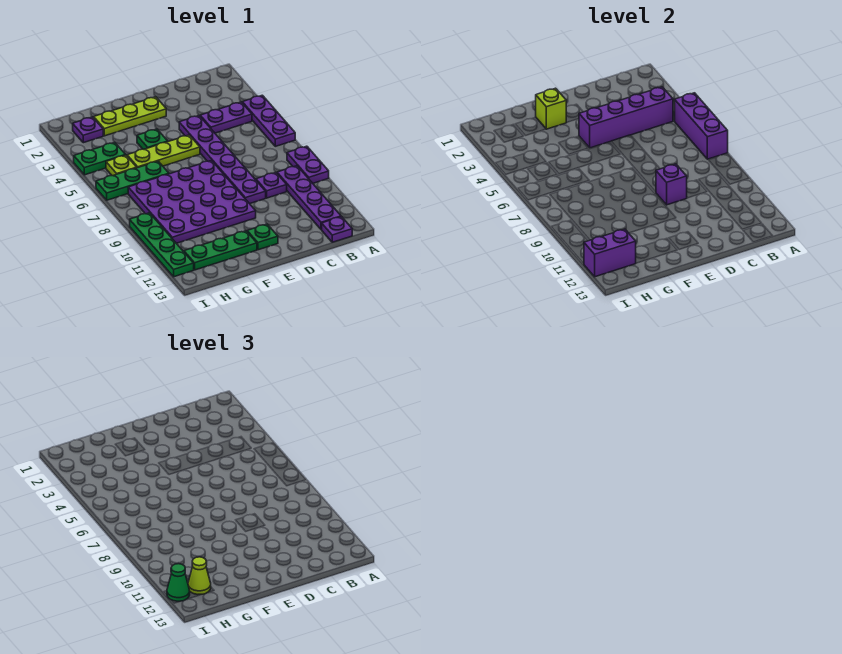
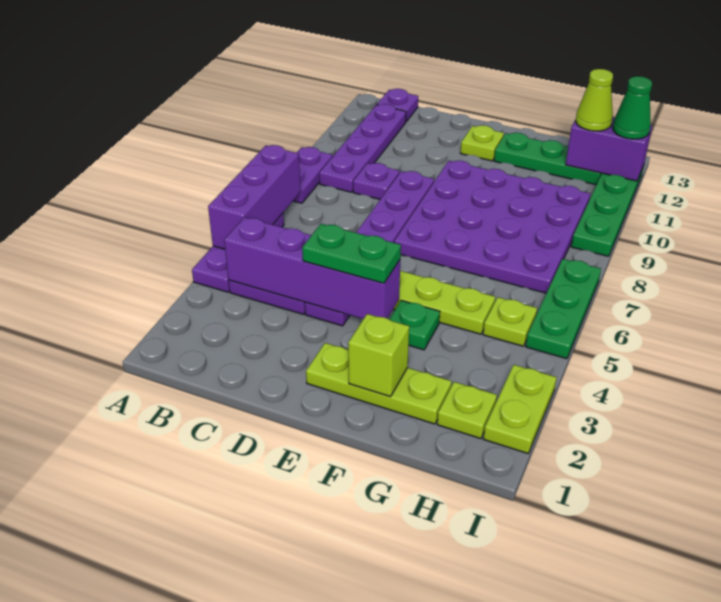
purple 1x1 brick [656,164,687,205] -> none
green 1x1 plate [247,224,278,250] -> lime 1x1 plate [461,125,504,161]
green 1x3 plate [96,161,169,200] -> green 1x3 plate turned to [526,259,601,359]
purple 1x1 plate [73,117,103,143] -> lime 1x1 plate [437,382,497,439]
green 1x2 plate [74,143,125,175] -> green 1x2 plate moved to [302,224,401,283]
none -> lime 1x2 plate [483,365,557,453]

